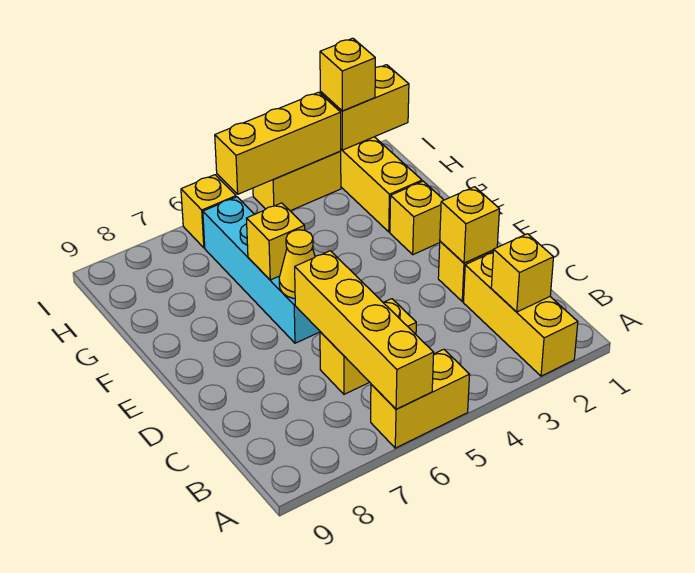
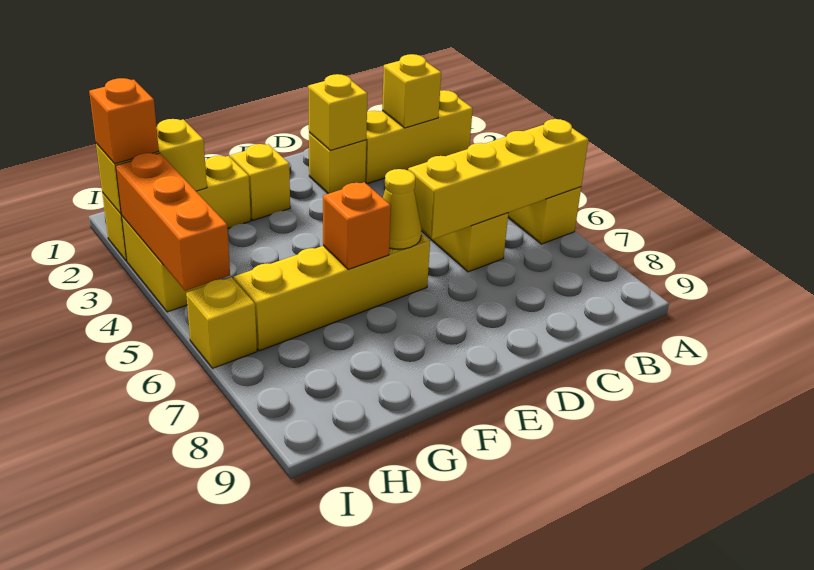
cyan 1x4 brick [203,197,320,343] -> yellow 1x4 brick [234,233,430,351]
yellow 1x1 brick [246,203,305,280] -> orange 1x1 brick [323,182,391,270]
yellow 1x2 brick [320,65,409,150] -> yellow 1x2 brick turned to [96,119,207,214]
yellow 1x1 brick [320,38,375,111] -> orange 1x1 brick [89,78,159,164]
yellow 1x3 brick [215,92,341,194] -> orange 1x3 brick [116,153,230,291]

